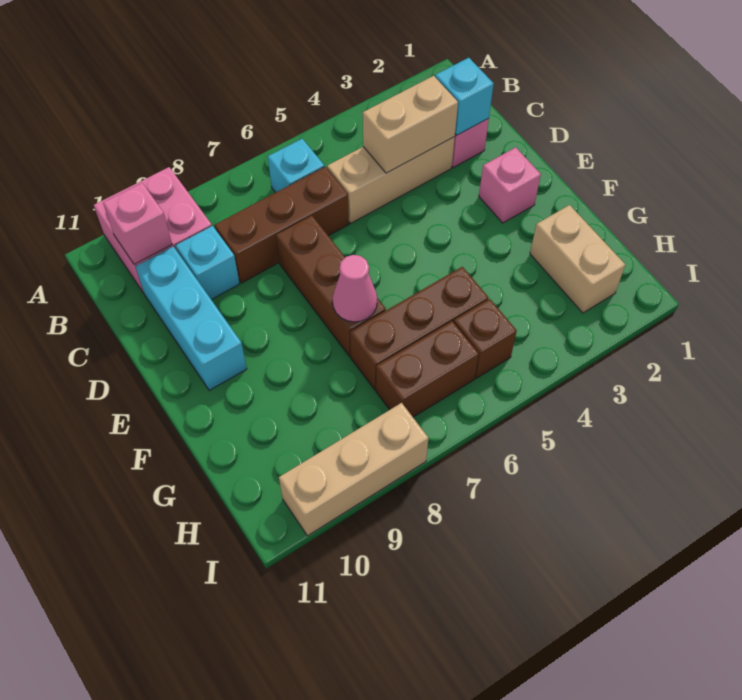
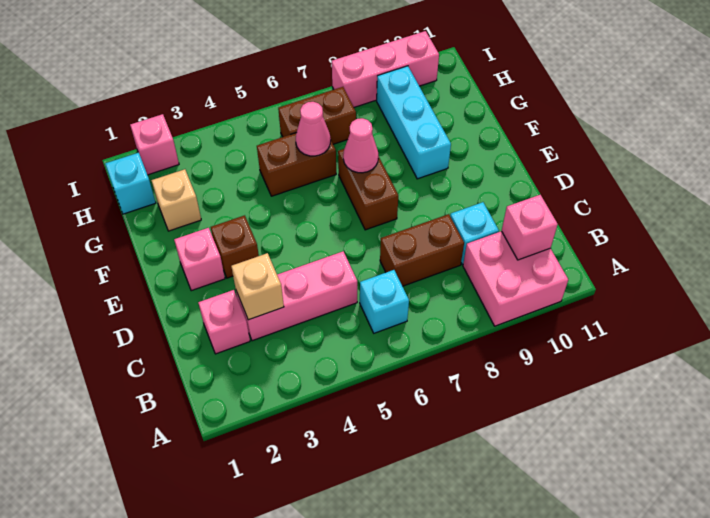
cyan 1x1 brick [435,58,494,135] -> cyan 1x1 brick moved to [105,152,156,214]
tan 1x3 brick [327,137,455,223] -> pink 1x3 brick [236,251,357,341]
tan 1x2 brick [363,76,458,173] -> tan 1x1 brick [231,253,284,320]
brown 1x3 brick [215,167,349,283] -> brown 1x2 brick [380,214,464,286]
cyan 1x3 brick [135,247,247,391] -> cyan 1x3 brick moved to [377,66,451,179]
brown 1x3 brick [276,216,386,356] -> brown 1x2 brick [338,149,398,230]
tan 1x2 brick [530,205,625,313] -> tan 1x1 brick [151,169,201,231]
brown 1x3 brick [350,267,488,390] -> brown 1x2 brick [257,133,336,196]
none -> pink 1x1 cone [296,102,331,156]
brown 1x1 brick [454,299,517,378] -> brown 1x1 brick moved to [211,215,259,278]
none -> pink 1x1 brick [130,114,179,175]
tan 1x3 brick [279,403,429,536] -> pink 1x3 brick [332,31,439,107]

